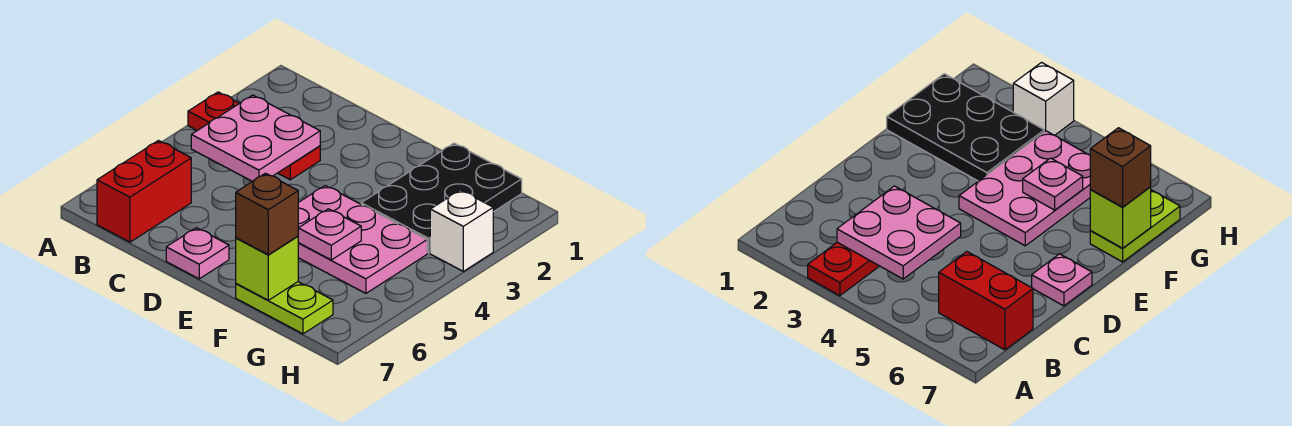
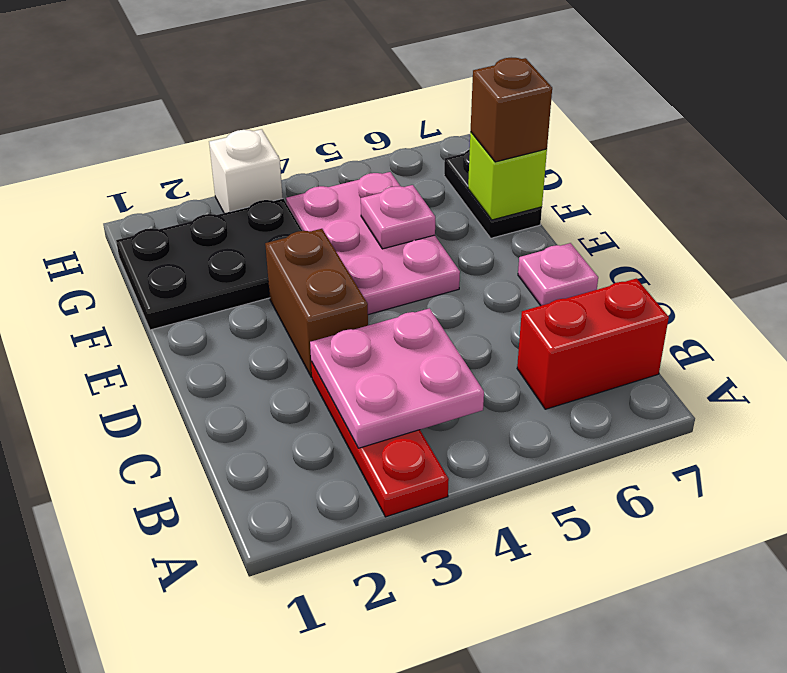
none -> brown 1x2 brick [265,229,368,377]
lime 1x2 plate [236,282,333,334] -> black 1x2 plate [444,149,542,238]

